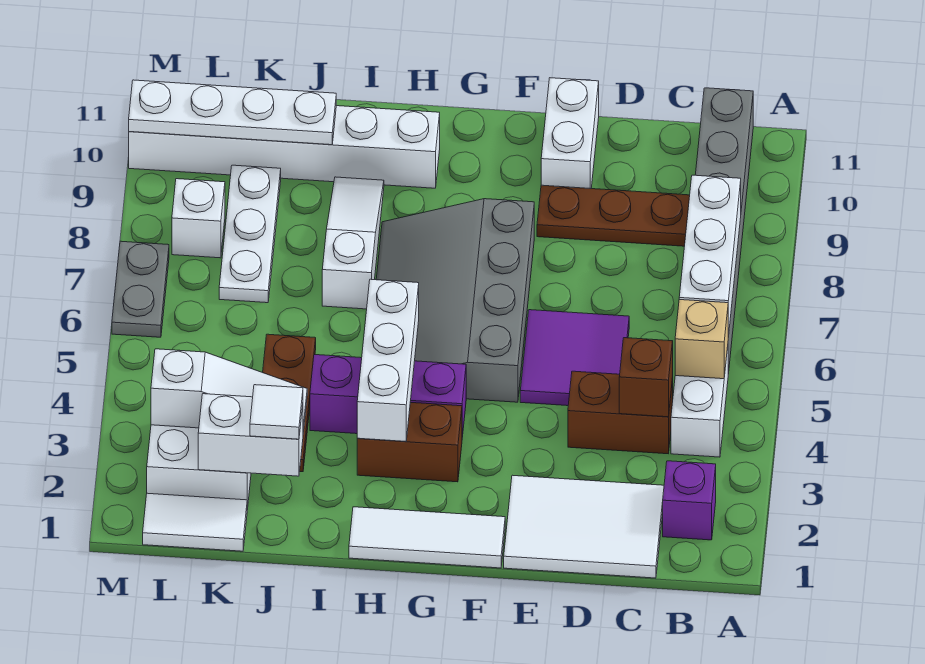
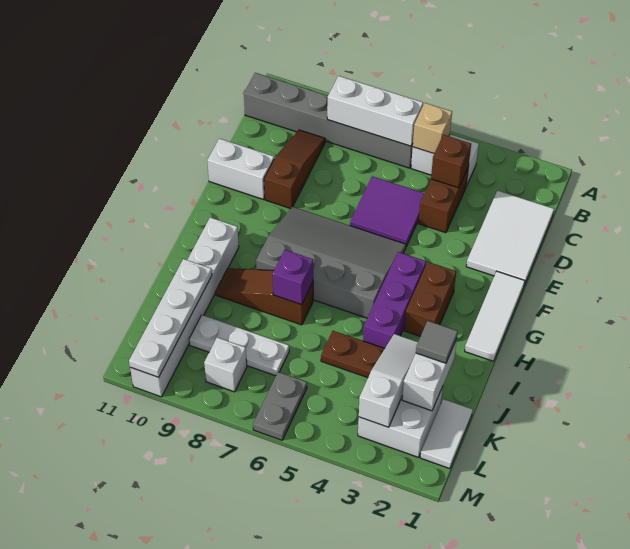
purple 1x1 brick [663,461,716,540] -> purple 1x1 brick moved to [273,250,313,305]
brown 1x3 plate [537,185,690,246] -> brown 1x3 slope [264,130,325,209]
grey 3x4 slope [376,199,534,402] -> grey 3x4 slope turned to [256,207,406,318]
white 1x3 brick [357,279,419,441] -> none
white 1x3 slope [322,177,384,309] -> brown 1x3 slope [216,268,313,325]
white 1x1 tile [250,385,303,439] -> grey 1x1 tile [416,321,458,363]
grey 1x2 plate [112,241,169,337] -> grey 1x2 plate turned to [253,372,307,440]

